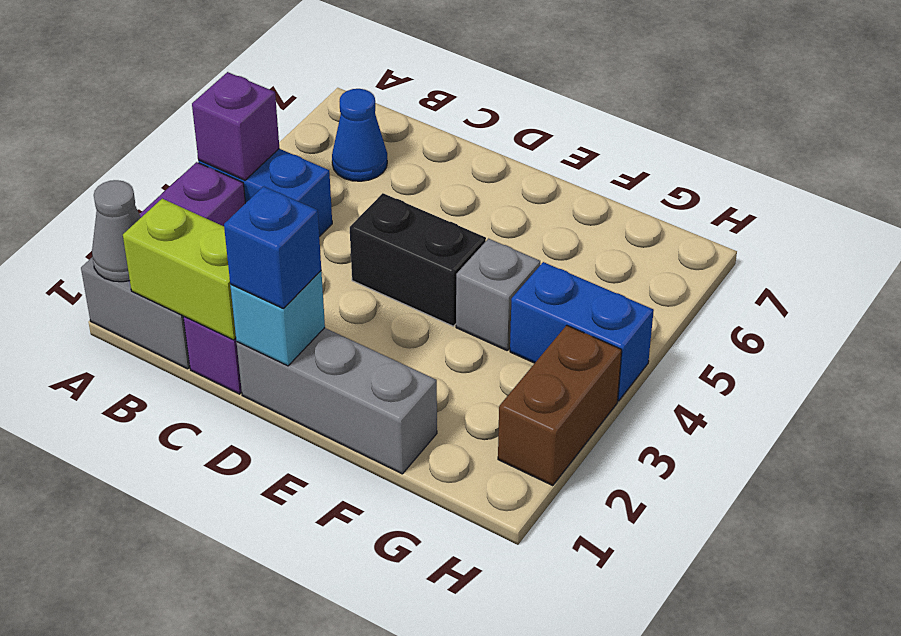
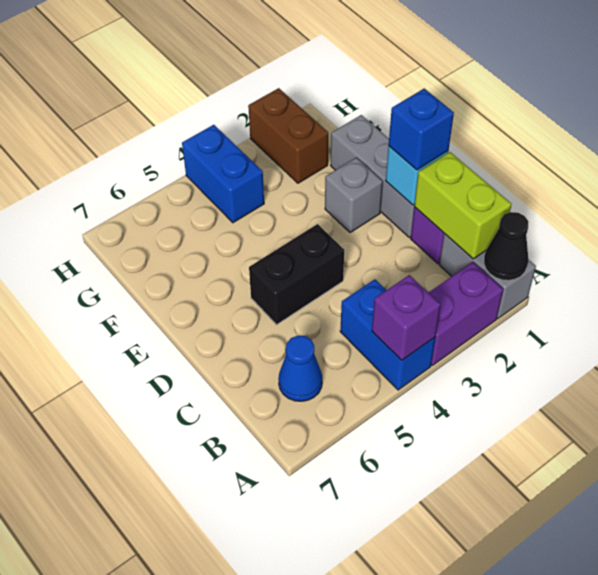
grey 1x1 cone [92,180,141,282] -> black 1x1 cone [484,212,528,280]
black 1x2 brick [350,193,486,326] -> black 1x2 brick turned to [249,224,344,325]
grey 1x1 brick [456,239,540,350] -> grey 1x1 brick moved to [325,158,383,233]
brown 1x2 brick [498,325,622,486] -> brown 1x2 brick turned to [248,88,328,183]

